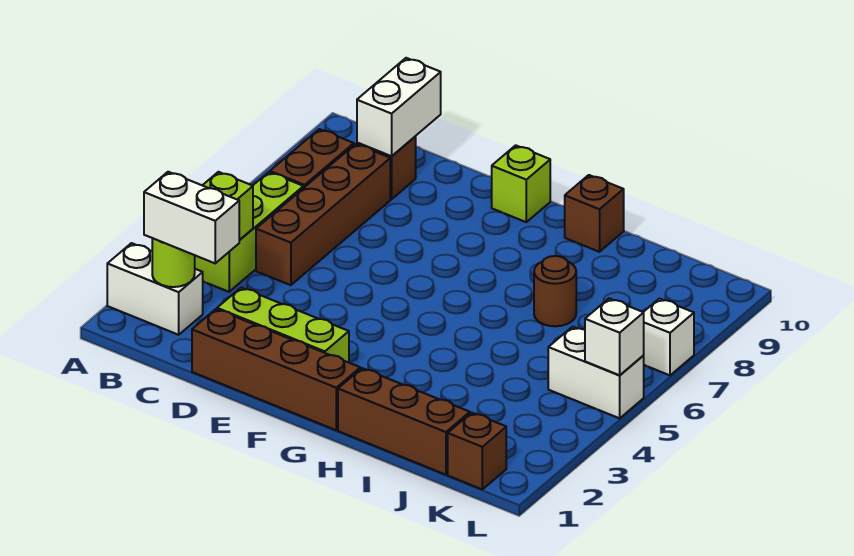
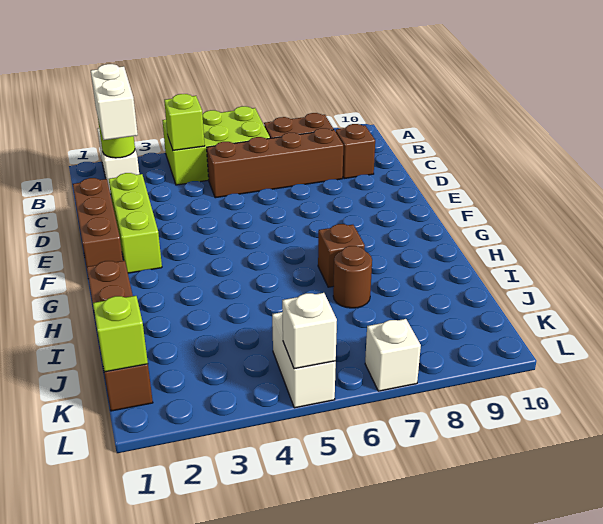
lime 1x3 brick [195,172,304,292] -> lime 2x3 brick [162,106,270,185]
white 1x2 brick [357,58,441,156] -> none
brown 1x4 brick [192,309,360,430] -> brown 1x3 brick [73,178,123,267]
lime 1x1 brick [492,145,550,222] -> lime 1x1 brick moved to [93,296,148,372]
brown 1x1 brick [565,175,624,252] -> brown 1x1 brick moved to [318,224,365,287]

